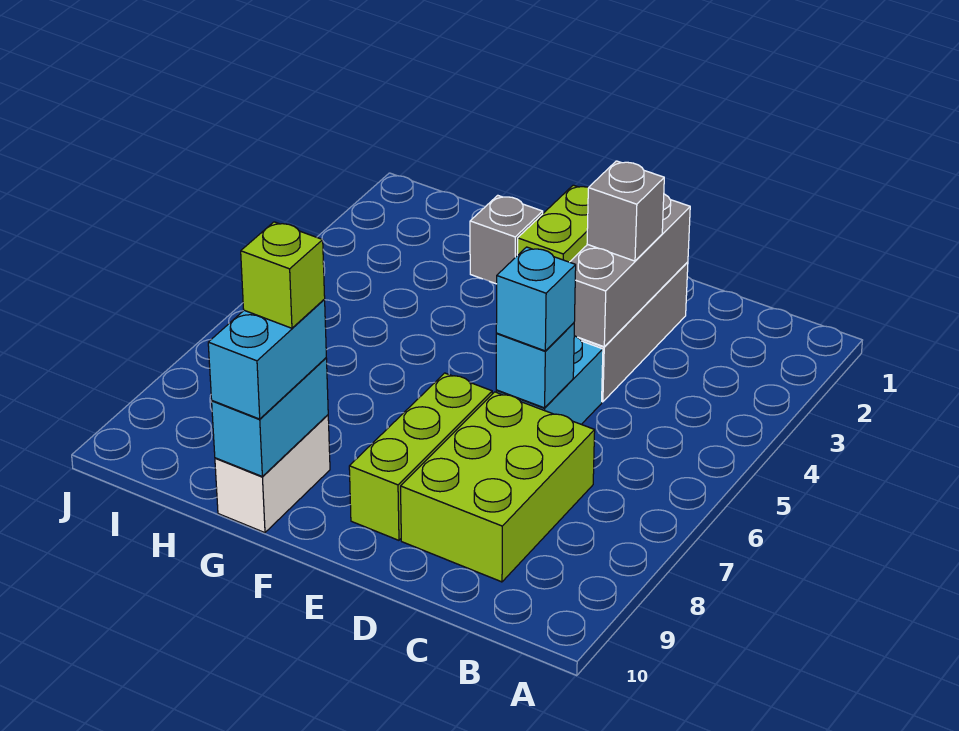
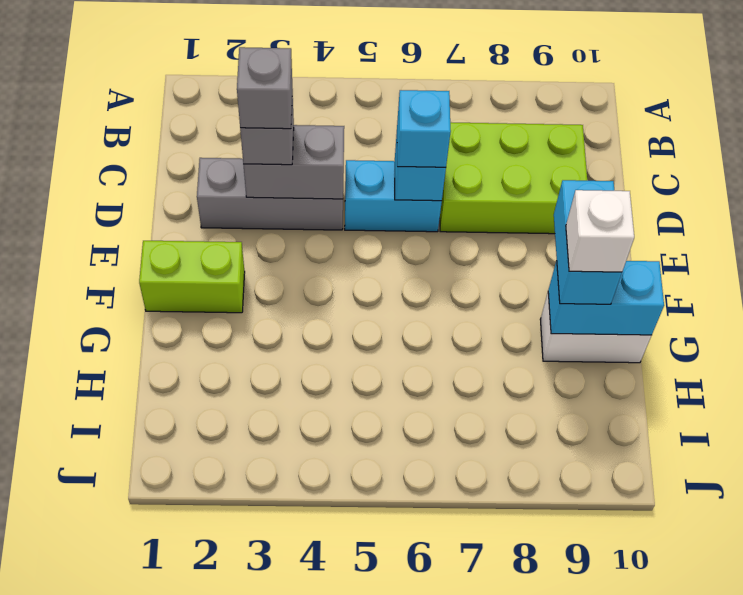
grey 1x3 brick [570,194,690,347] -> grey 1x2 brick [243,125,344,199]
lime 1x3 brick [349,373,492,540] -> none
grey 1x1 brick [470,195,543,284] -> grey 1x1 brick moved to [237,47,292,129]
cyan 1x2 brick [208,300,326,419] -> cyan 1x2 brick turned to [554,180,622,304]
lime 1x1 brick [241,222,325,328] -> white 1x1 brick [566,190,634,272]

